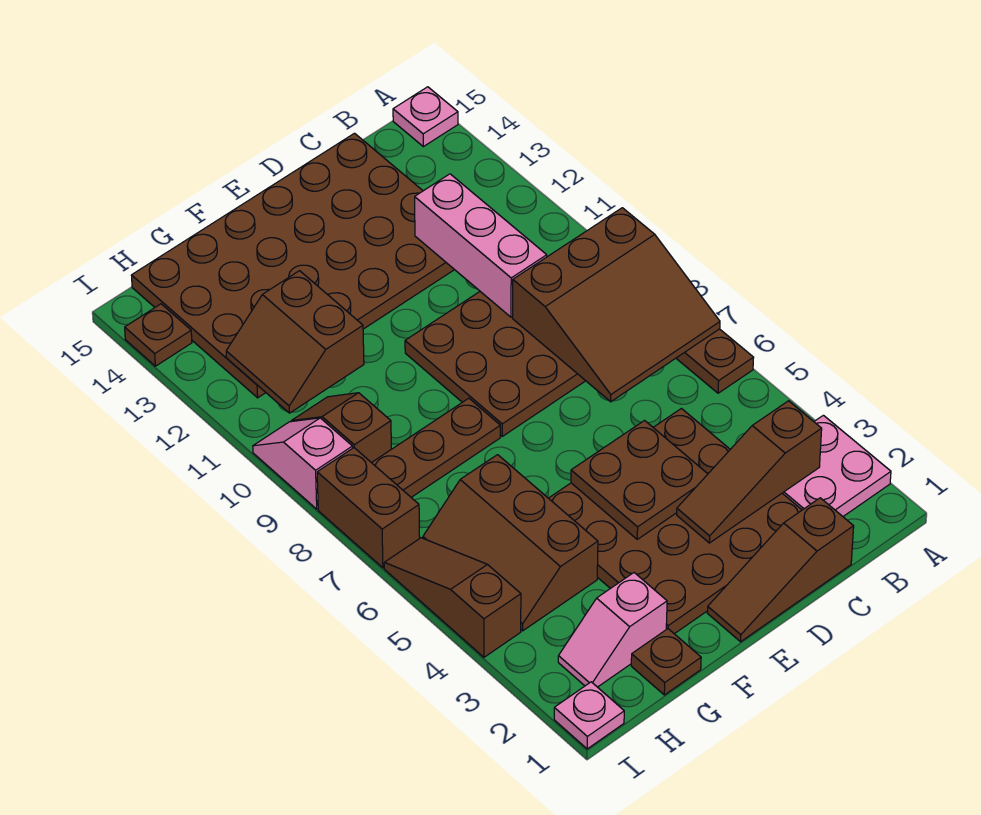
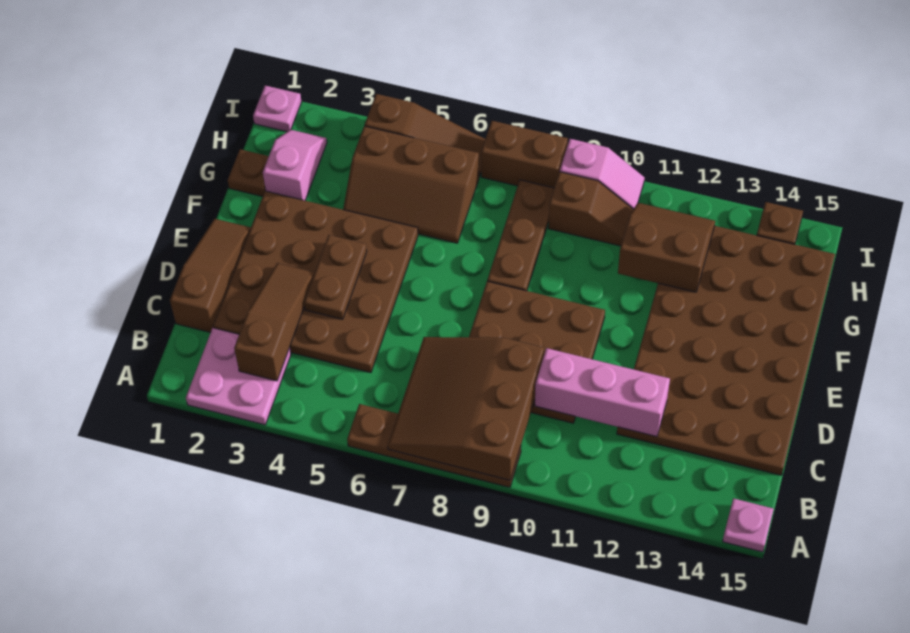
brown 2x2 plate [571,421,708,539] -> brown 1x2 plate [304,235,367,319]
brown 2x3 slope [423,455,598,631] -> brown 2x3 slope turned to [343,126,479,243]

